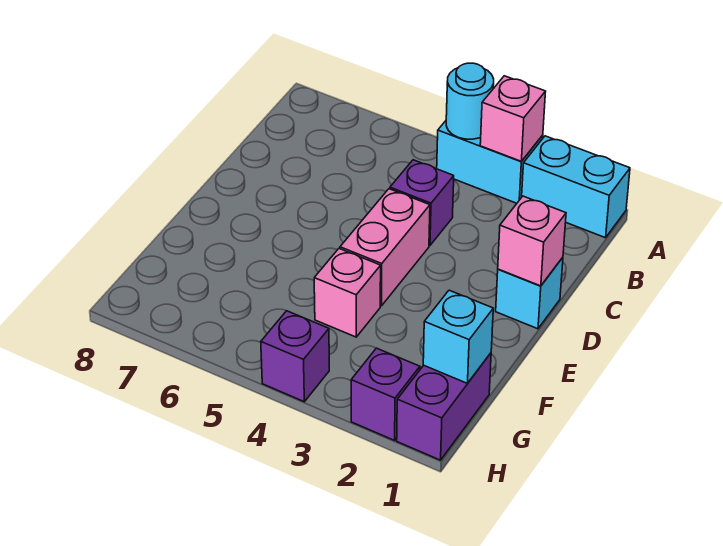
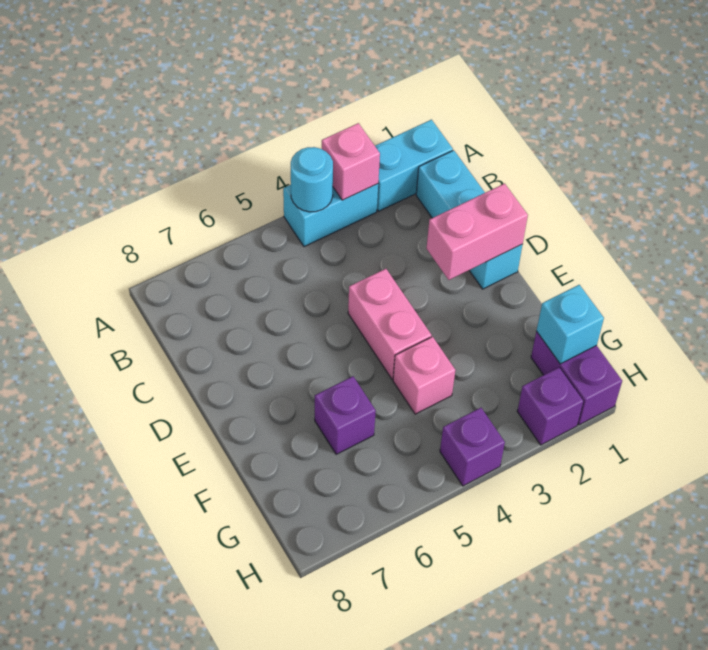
purple 1x1 brick [390,160,454,245] -> purple 1x1 brick moved to [315,376,376,454]
cyan 1x1 brick [496,257,563,329] -> cyan 1x3 brick [416,150,523,289]
pink 1x1 brick [498,196,566,286] -> pink 1x2 brick [426,183,528,280]

